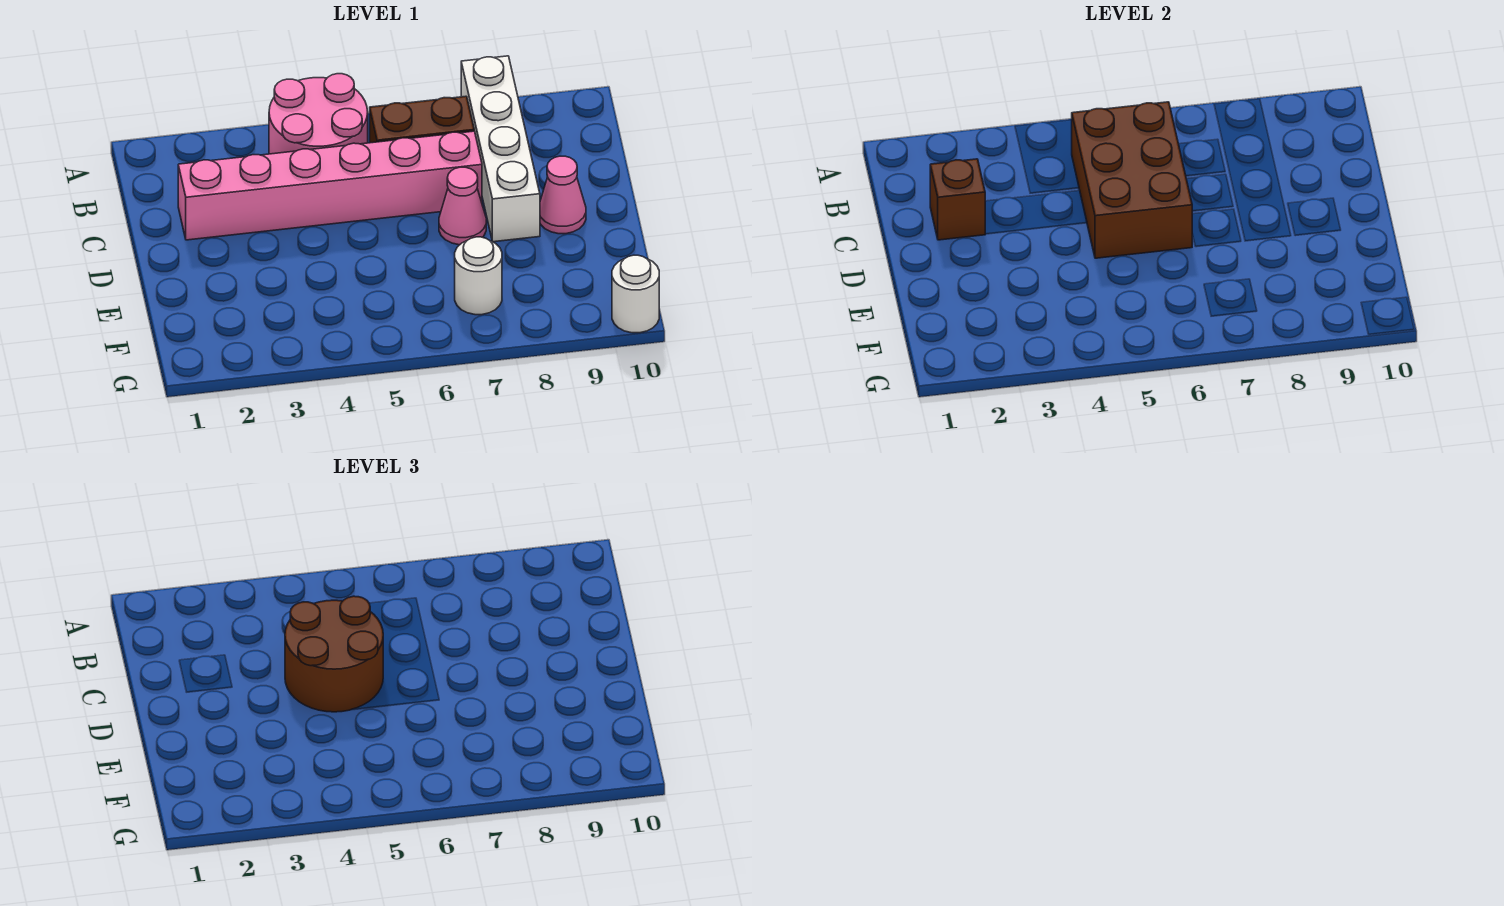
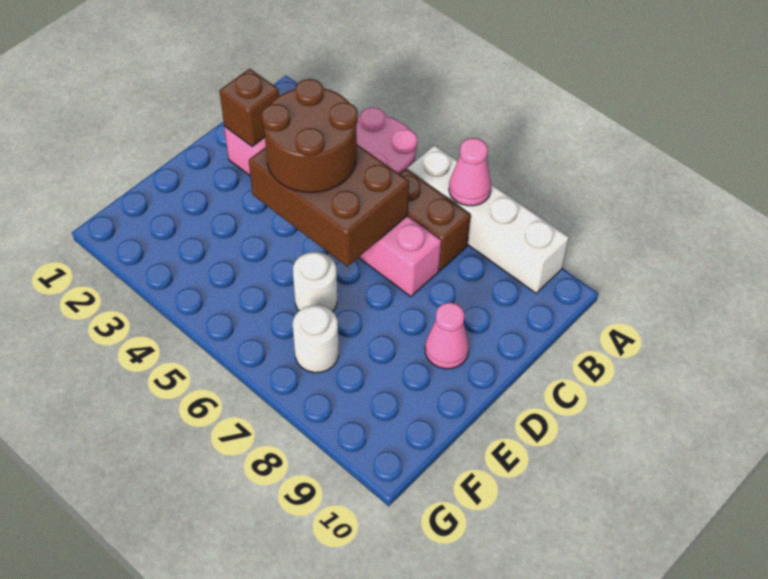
white 1x4 brick [461,56,540,242] -> white 1x4 brick turned to [407,145,569,293]
brown 2x3 brick [1072,102,1192,258] -> brown 2x3 brick turned to [249,145,409,266]
pink 1x1 cone [439,167,486,245] -> pink 1x1 cone moved to [449,138,491,206]
white 1x1 round brick [612,255,659,333] -> white 1x1 round brick moved to [293,252,337,312]

